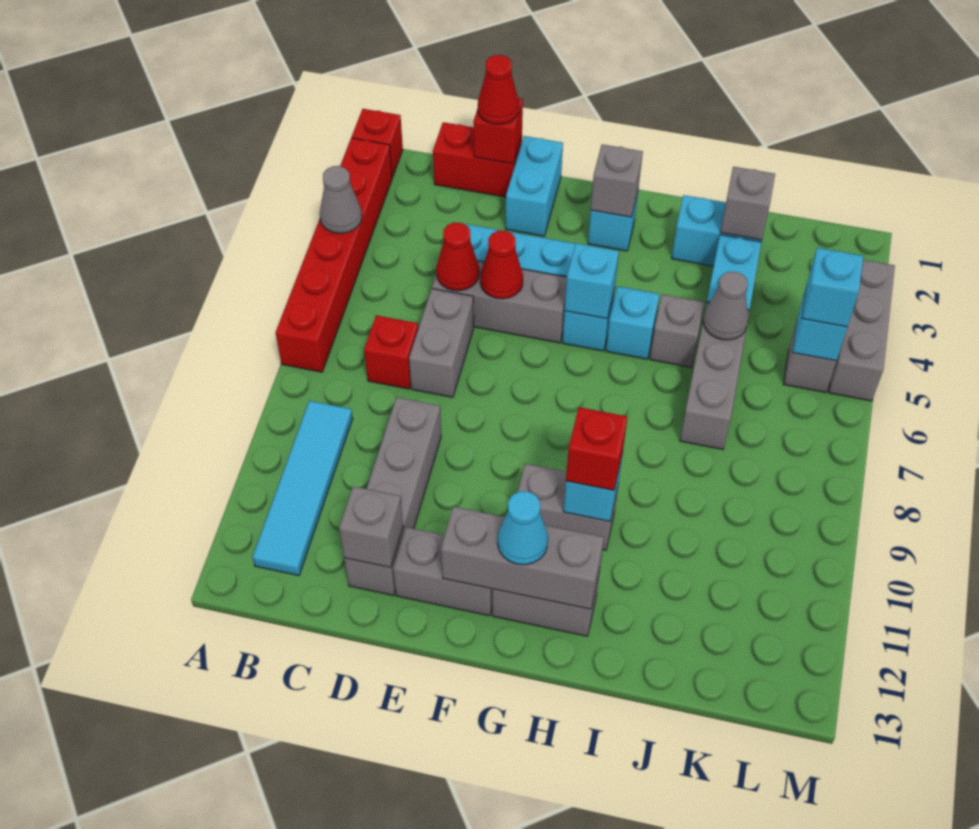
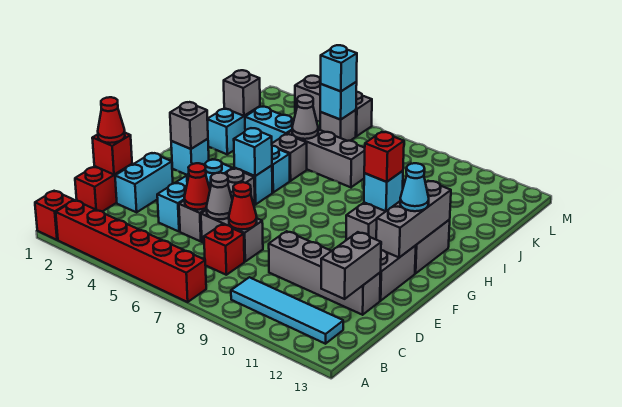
grey 1x1 cone [320,166,362,234] -> grey 1x1 cone moved to [206,173,232,219]
grey 1x1 brick [339,486,403,567] -> grey 1x2 brick [321,232,381,299]
cyan 1x2 brick [505,136,563,236] -> cyan 1x2 brick turned to [115,153,173,212]
red 1x1 cone [480,231,523,299] -> red 1x1 cone moved to [229,182,257,229]

